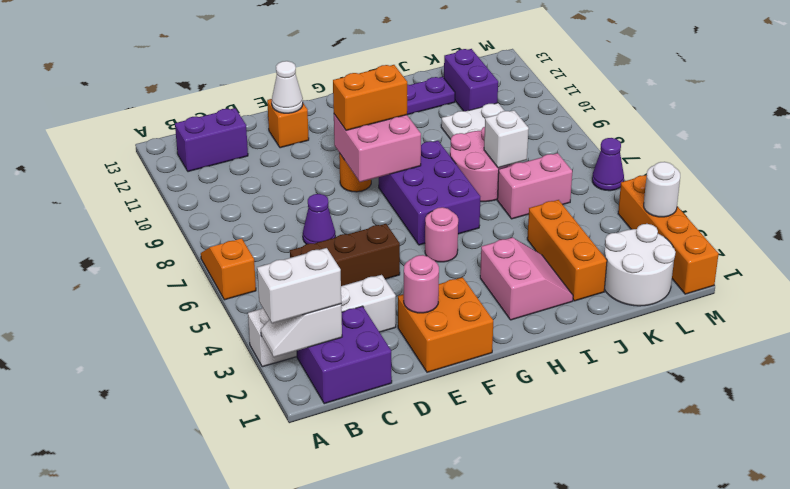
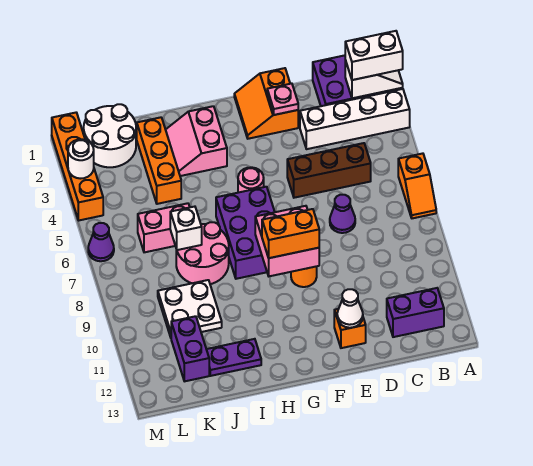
orange 2x2 brick [398,277,493,372] -> orange 2x2 slope [234,68,298,139]
pink 1x1 round brick [404,255,439,313] -> pink 1x1 plate [267,84,298,115]

